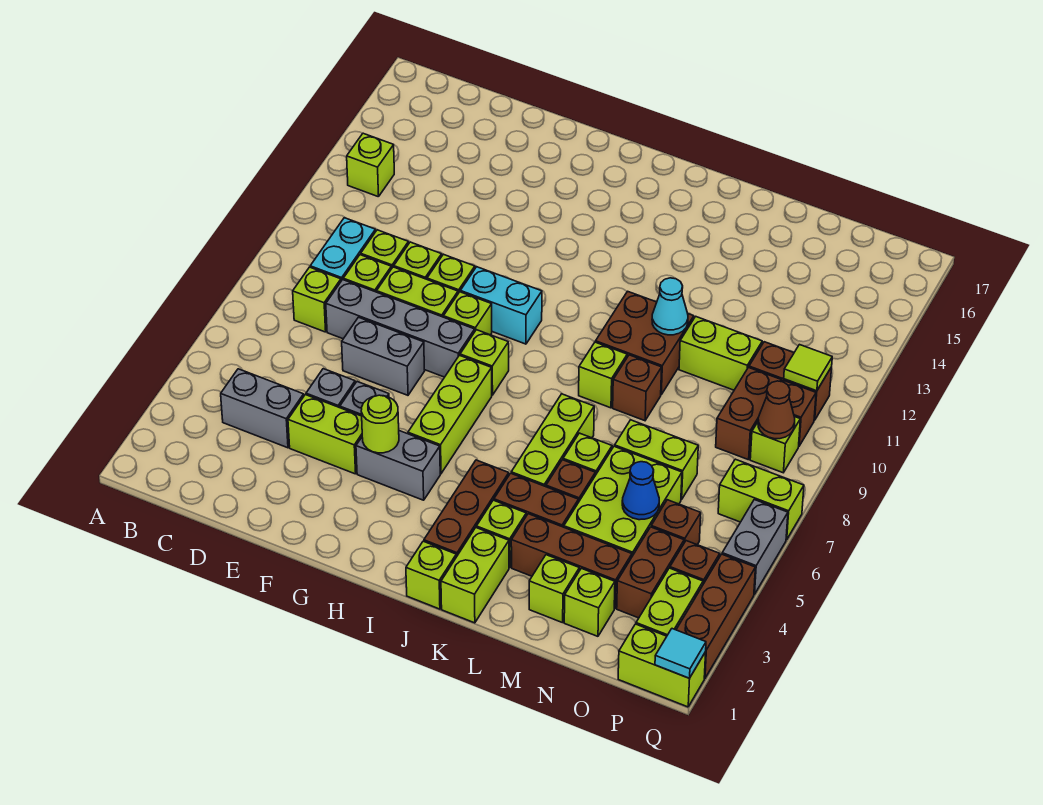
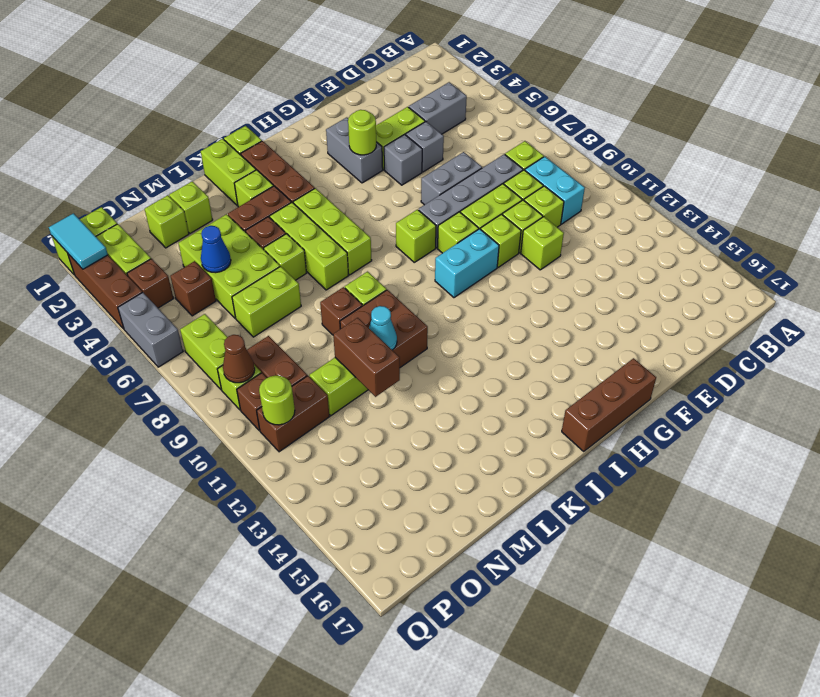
lime 1x1 brick [347,133,394,197] -> lime 1x1 brick moved to [521,217,564,270]
grey 1x2 brick [356,431,440,500] -> grey 1x2 brick turned to [326,117,383,183]
lime 1x3 brick [408,355,492,474] -> lime 1x3 brick moved to [293,188,372,275]
brown 1x3 brick [511,514,632,609] -> brown 1x3 brick moved to [562,358,656,451]
brown 1x2 brick [617,527,684,618] -> brown 1x2 brick moved to [333,318,400,397]
lime 1x2 brick [718,459,804,540] -> lime 1x2 brick turned to [180,314,227,390]
lime 1x1 tile [784,345,832,391] -> lime 1x1 round brick [259,376,295,425]
cyan 1x1 tile [655,629,706,678] -> cyan 1x2 tile [49,213,108,269]

